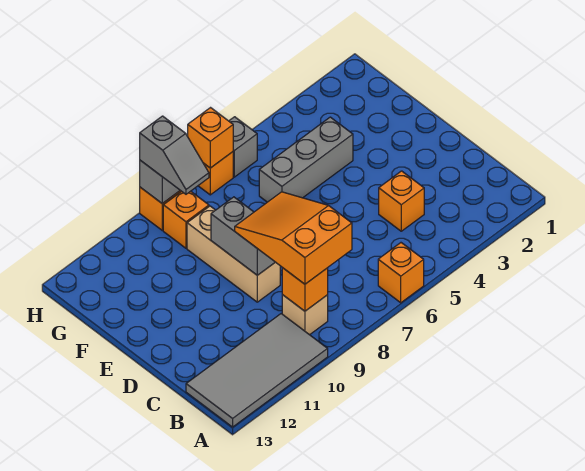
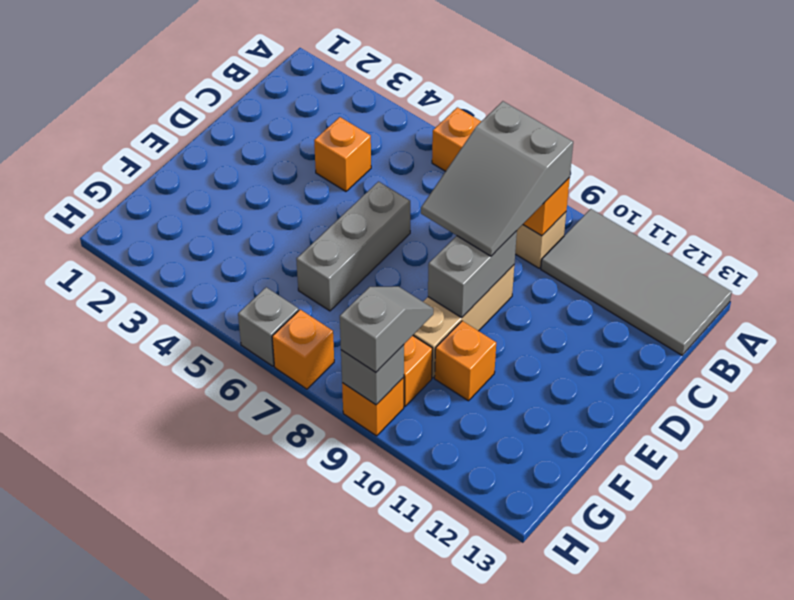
orange 2x3 slope [235,192,352,284] -> grey 2x3 slope [421,101,573,256]
grey 1x3 brick [259,117,353,202] -> grey 1x3 brick turned to [296,182,410,311]
orange 1x1 brick [188,108,233,168] -> orange 1x1 brick moved to [435,321,496,401]

